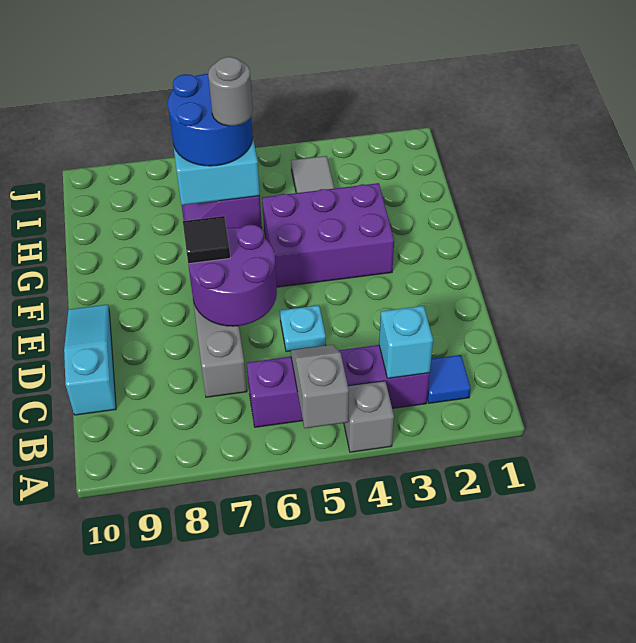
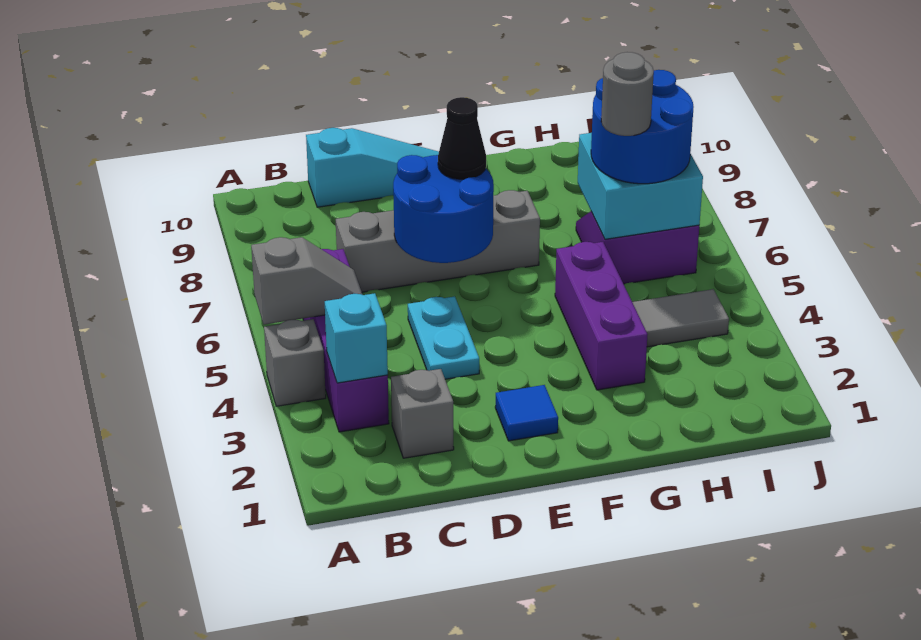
blue 1x1 tile [427,355,471,403] -> blue 1x1 tile moved to [495,385,558,441]
none -> grey 1x1 brick [391,369,454,458]
cyan 1x1 plate [280,305,326,352] -> cyan 1x2 plate [408,296,479,379]
purple 2x2 round brick [188,225,277,326] -> blue 2x2 round brick [393,155,494,263]
black 1x1 tile [183,216,230,264] -> black 1x1 cone [438,97,486,179]
purple 2x3 brick [262,183,394,287] -> purple 1x3 brick [555,242,648,390]

